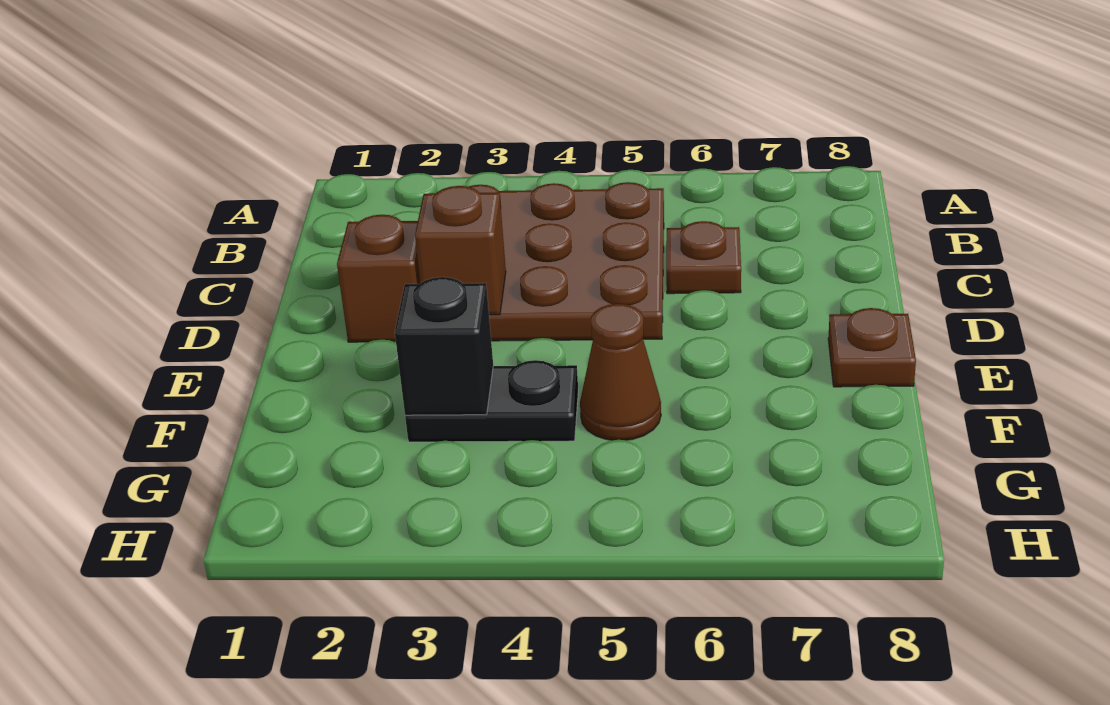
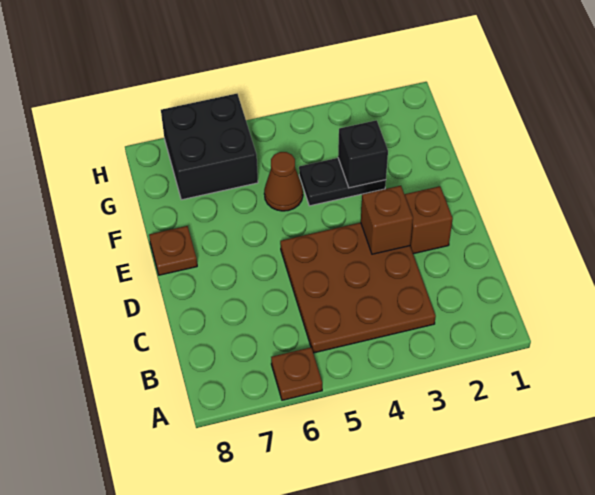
brown 1x1 plate [666,221,741,294] -> brown 1x1 plate moved to [271,347,322,400]
none -> black 2x2 brick [161,94,258,200]

